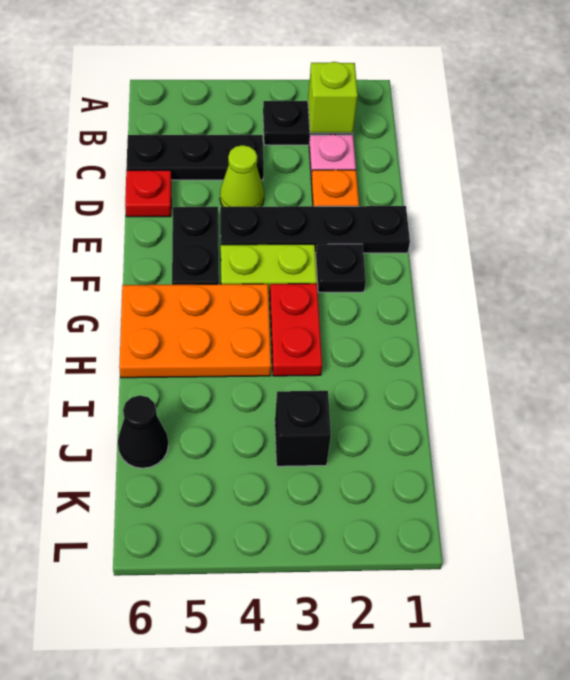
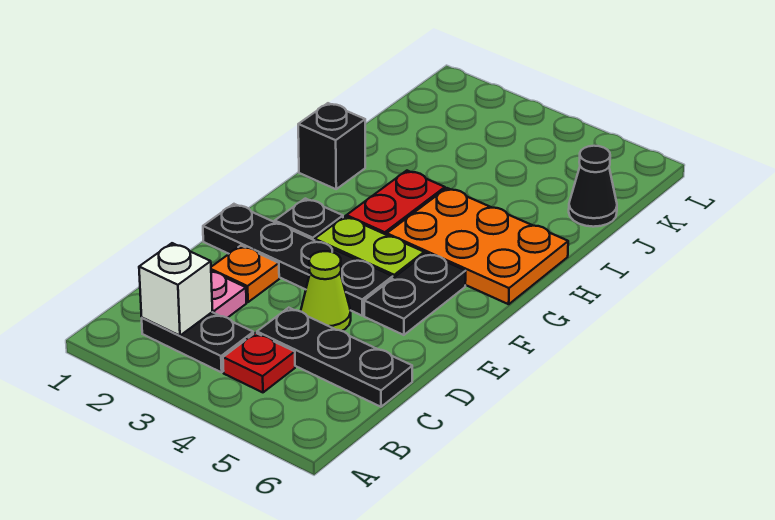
lime 1x1 brick [308,62,358,133] -> white 1x1 brick [139,243,212,336]
red 1x1 plate [125,170,171,217] -> red 1x1 plate moved to [223,333,295,392]
black 1x1 brick [275,391,331,466] -> black 1x1 brick moved to [298,103,365,189]

